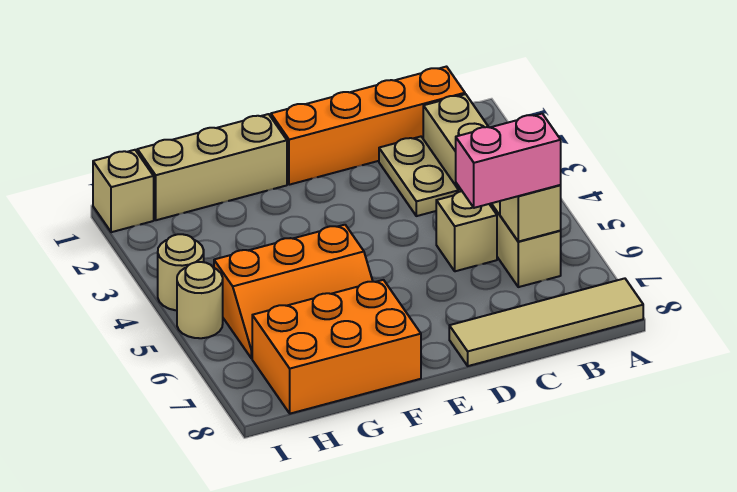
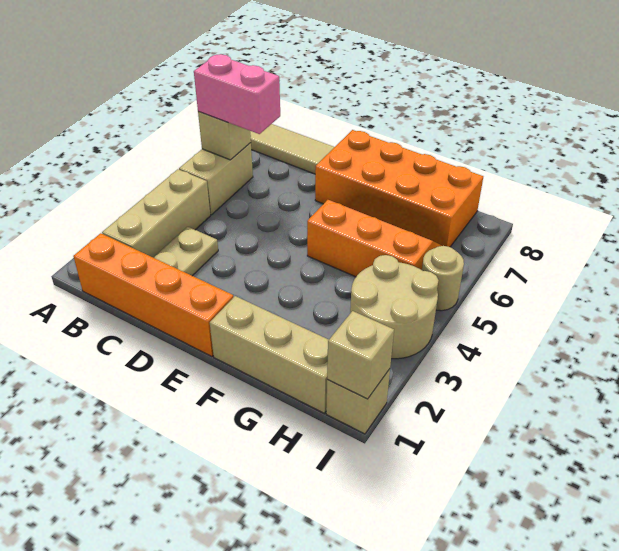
tan 1x1 brick [436,191,497,271] -> tan 1x1 brick moved to [327,311,394,399]
orange 2x3 brick [252,280,421,414] -> orange 2x4 brick [315,130,483,247]
tan 1x1 round brick [158,234,204,310] -> tan 2x2 round brick [350,255,439,359]

